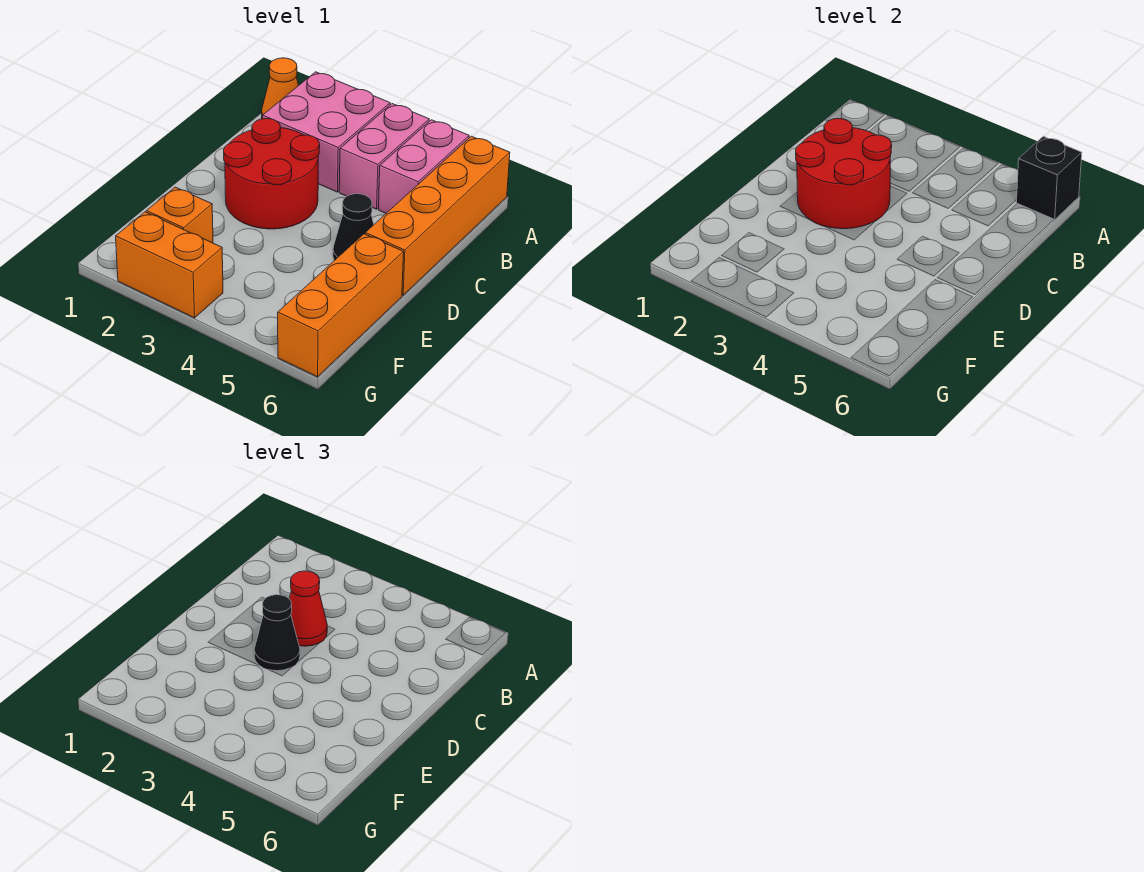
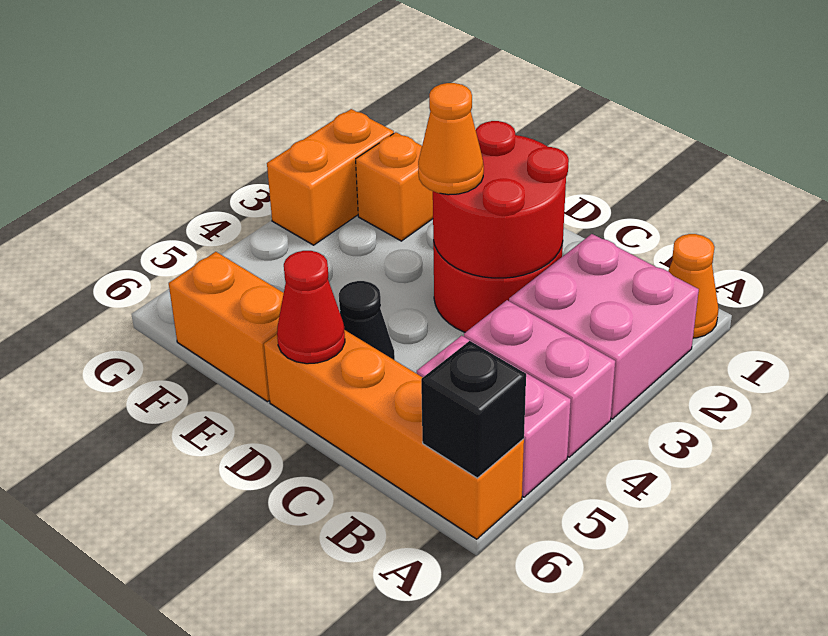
red 1x1 cone [289,571,327,646] -> red 1x1 cone moved to [277,251,345,364]
black 1x1 cone [254,595,300,671] -> orange 1x1 cone [418,83,484,195]
orange 1x3 brick [278,234,404,377] -> orange 1x2 brick [169,252,284,402]

